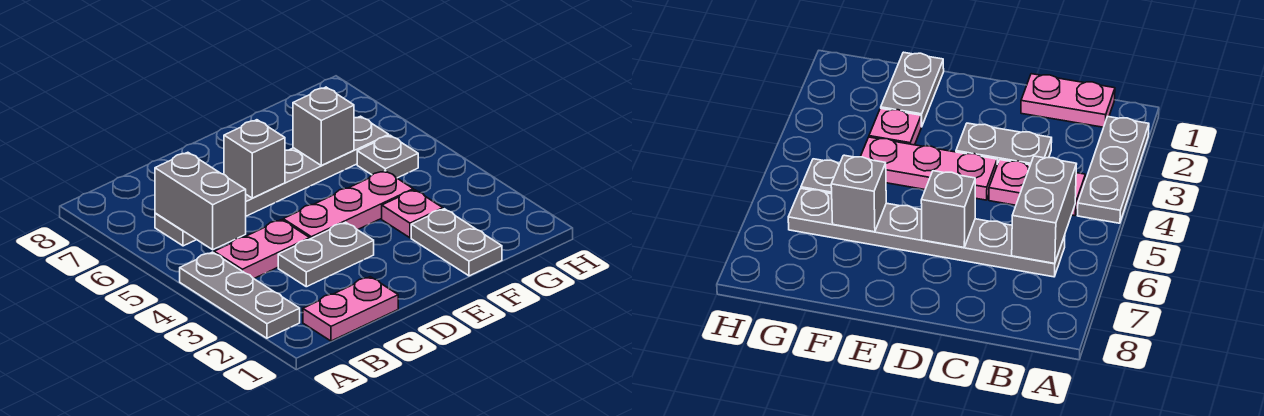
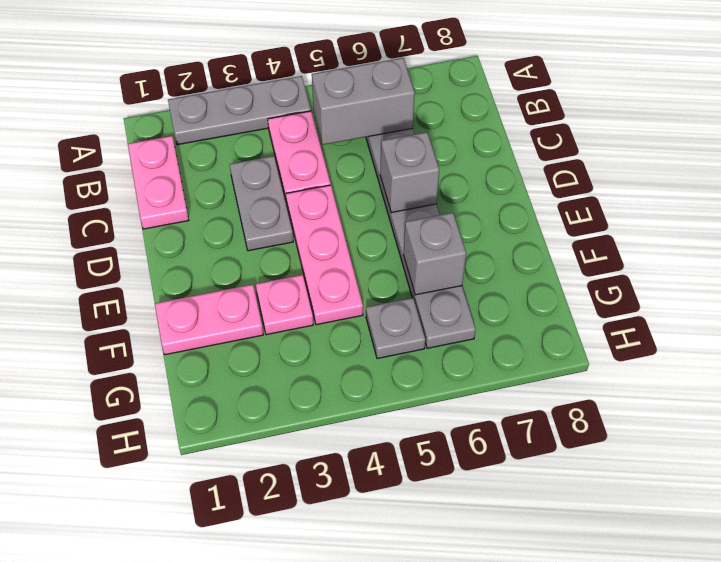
grey 1x2 plate [411,209,502,276] -> pink 1x2 plate [155,285,263,355]

